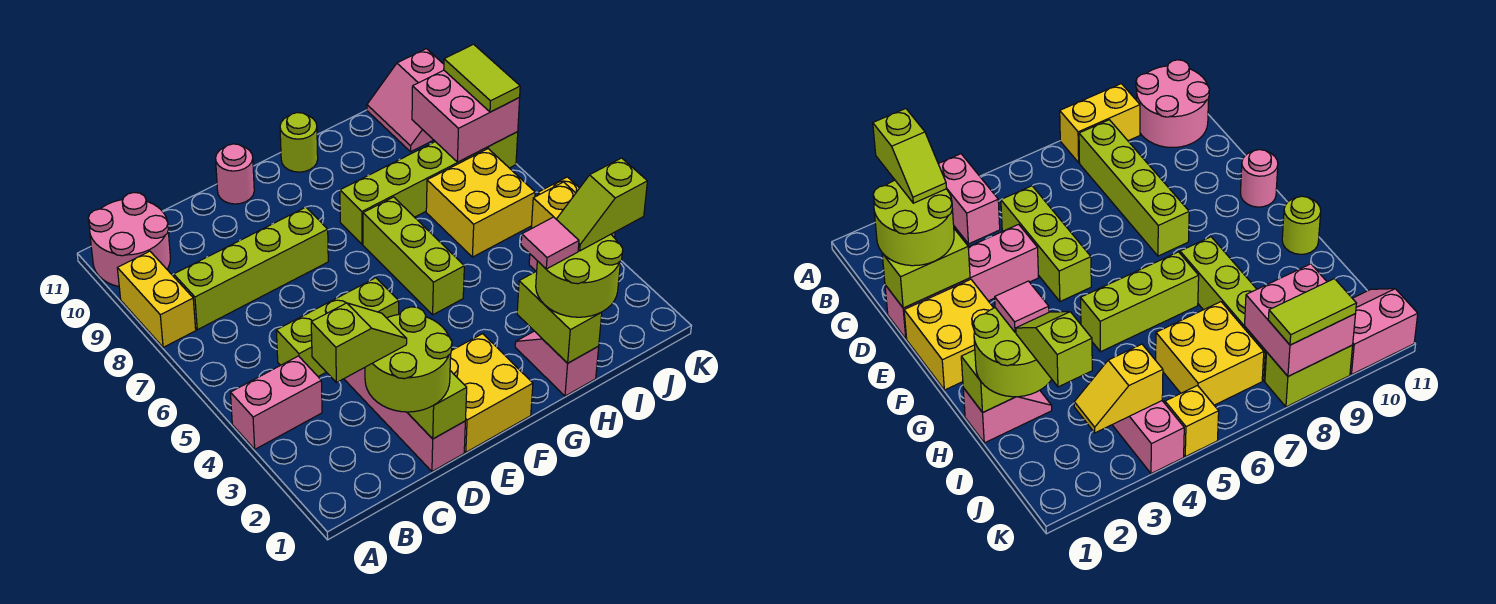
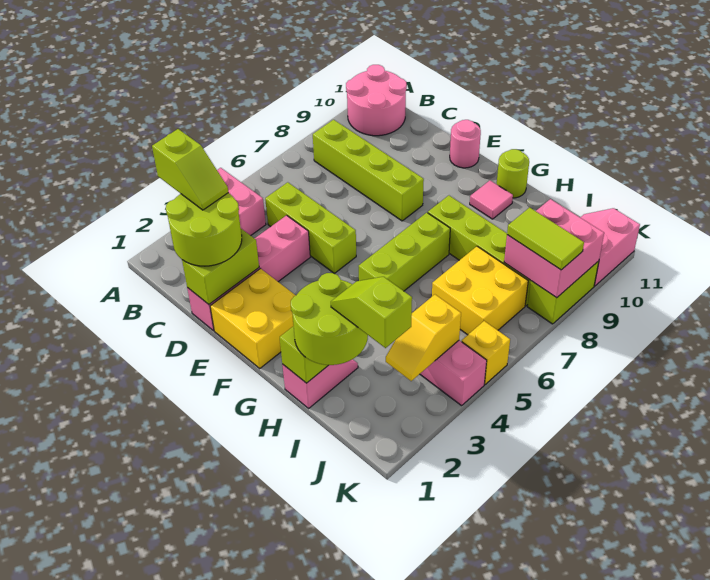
yellow 1x2 brick [117,251,196,347] -> none
pink 1x1 tile [521,217,579,269] -> pink 1x1 tile moved to [470,181,513,219]
lime 1x2 tile [444,44,520,112] -> lime 1x2 tile turned to [507,207,584,270]

